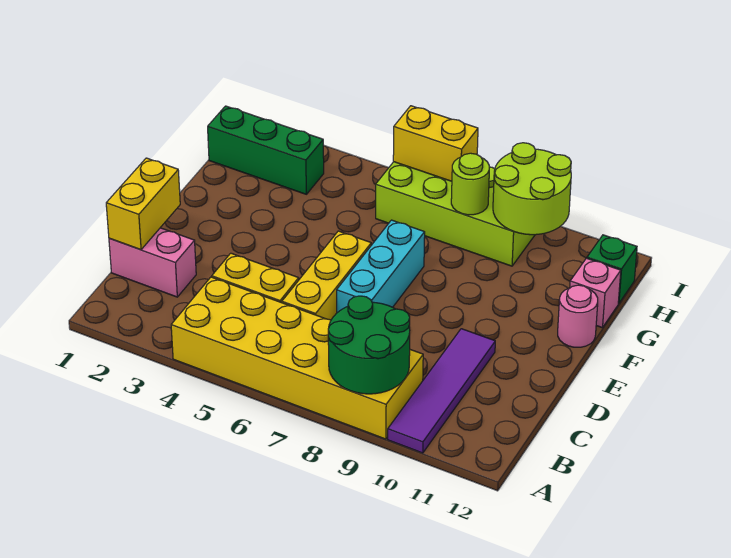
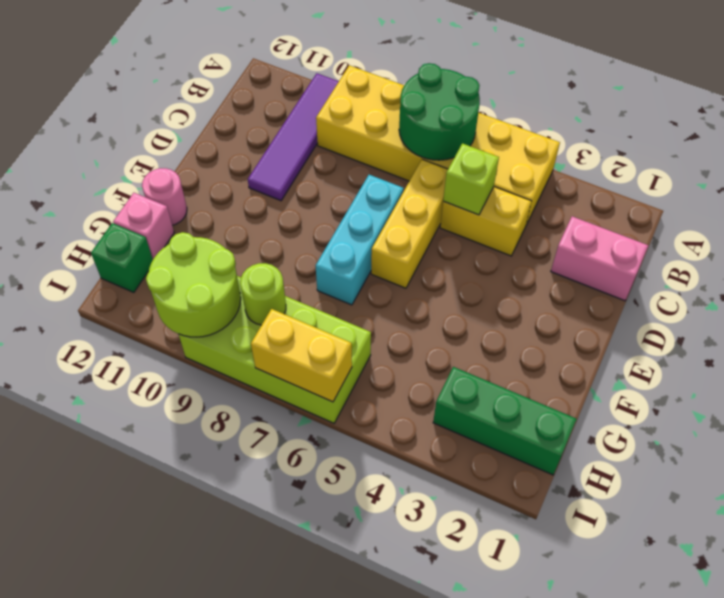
green 2x2 round brick [328,296,410,394] -> green 2x2 round brick moved to [399,63,480,160]
yellow 1x2 brick [106,158,180,250] -> none
none -> lime 1x1 brick [443,143,499,215]

